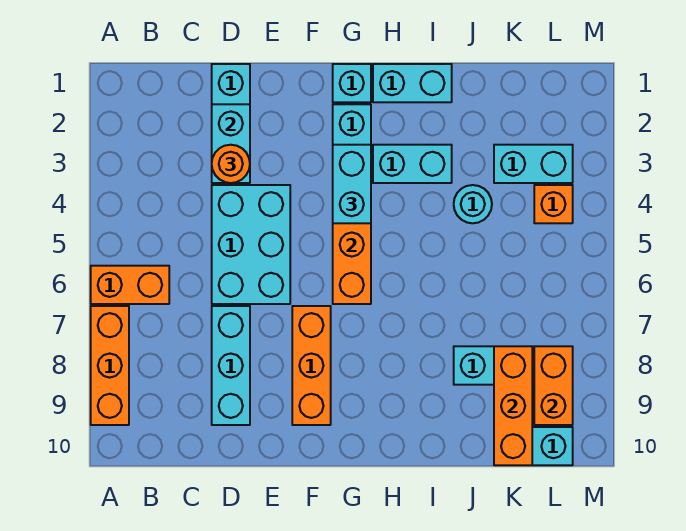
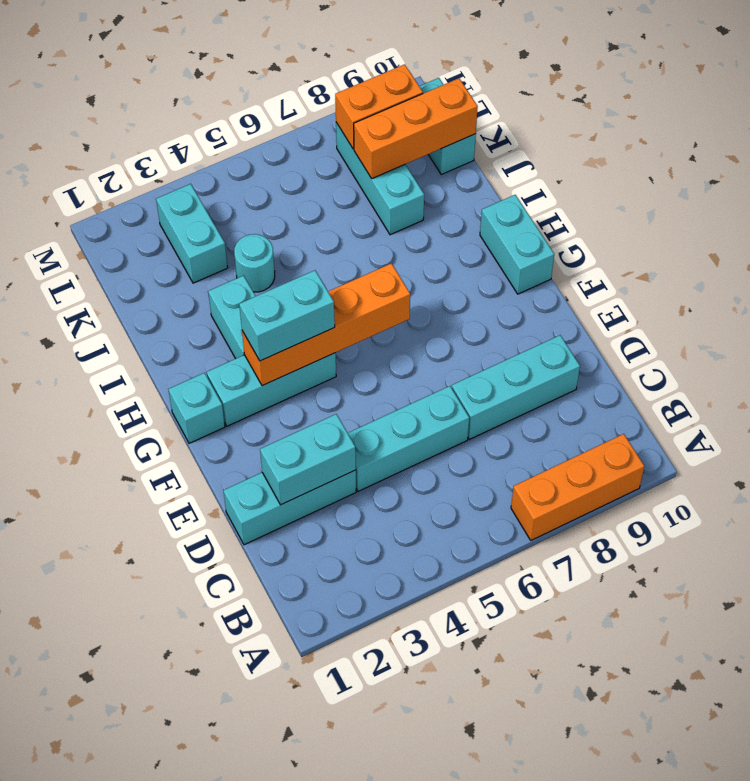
orange 1x2 brick [91,266,169,304] -> none
orange 1x1 round brick [212,145,250,183] -> none
cyan 2x3 brick [212,185,290,304] -> cyan 1x3 brick [348,386,469,491]
orange 1x3 brick [292,306,331,425] -> none
cyan 1x2 brick [373,64,452,102] -> cyan 1x2 brick moved to [480,195,554,294]
orange 1x1 brick [534,185,573,223] -> none

